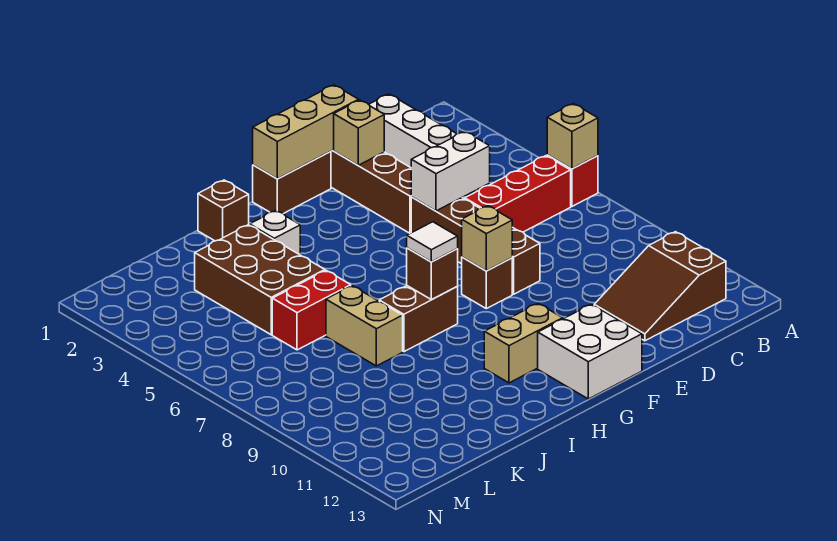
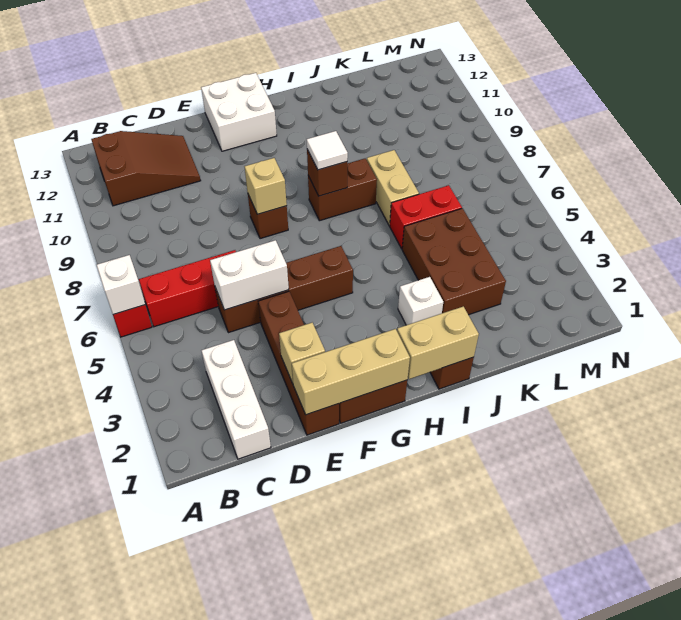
tan 1x1 brick [547,104,598,169] -> white 1x1 brick [97,255,145,315]
brown 1x4 brick [411,197,540,294] -> brown 1x4 brick turned to [215,246,353,333]
tan 1x2 brick [484,304,563,383] -> tan 1x2 brick moved to [397,306,479,379]

